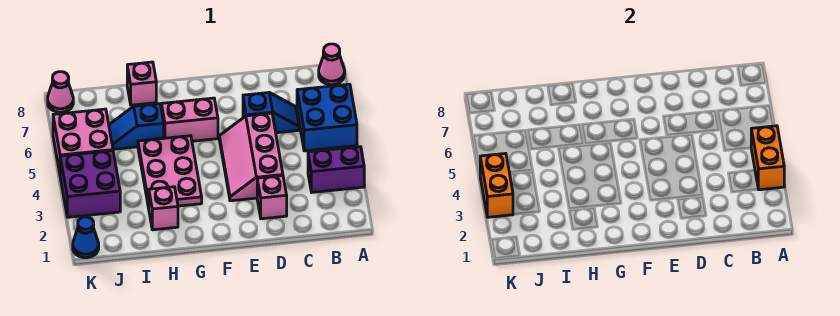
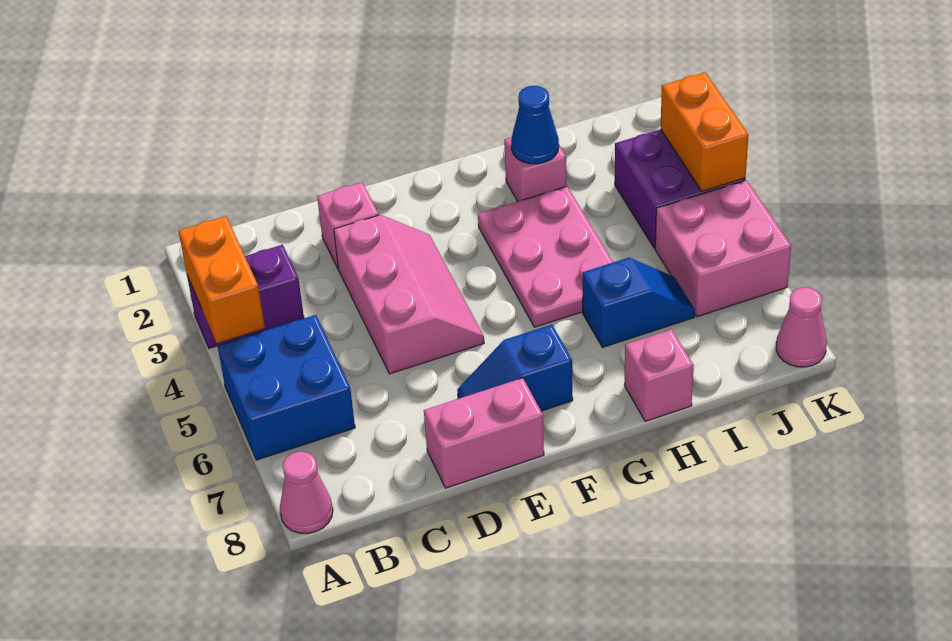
blue 1x2 slope [243,93,299,133] -> blue 1x2 slope moved to [457,325,573,411]
pink 1x2 brick [162,98,218,141] -> pink 1x2 brick moved to [424,378,544,488]
blue 1x1 cone [73,217,99,258] -> blue 1x1 cone moved to [511,86,559,164]

